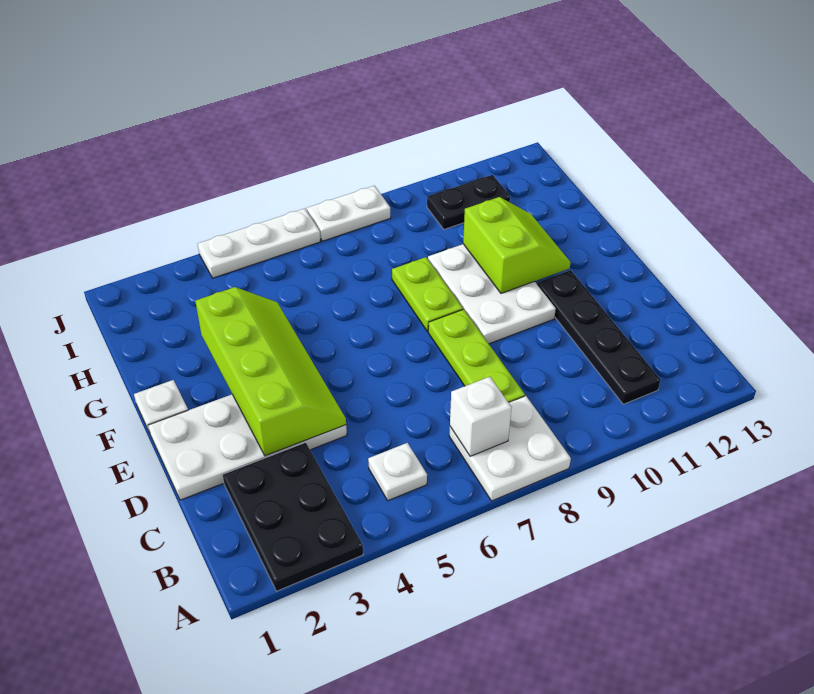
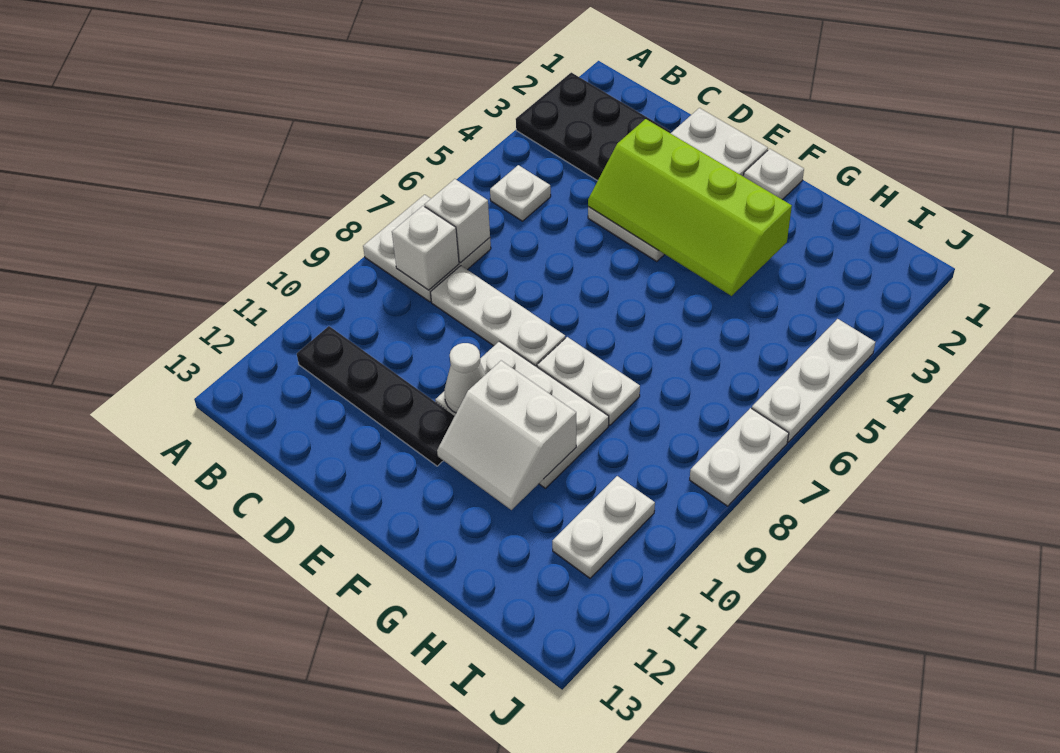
none -> white 1x1 brick [392,206,459,290]
lime 1x3 plate [428,309,525,403] -> white 1x3 plate [431,266,565,367]
none -> white 1x1 cone [444,343,486,413]
lime 1x2 plate [392,257,463,332] -> white 1x2 plate [537,337,640,425]
lime 2x2 slope [463,197,571,293] -> white 2x2 slope [437,361,576,510]
black 1x2 plate [427,175,510,229] -> white 1x2 plate [552,476,655,578]

